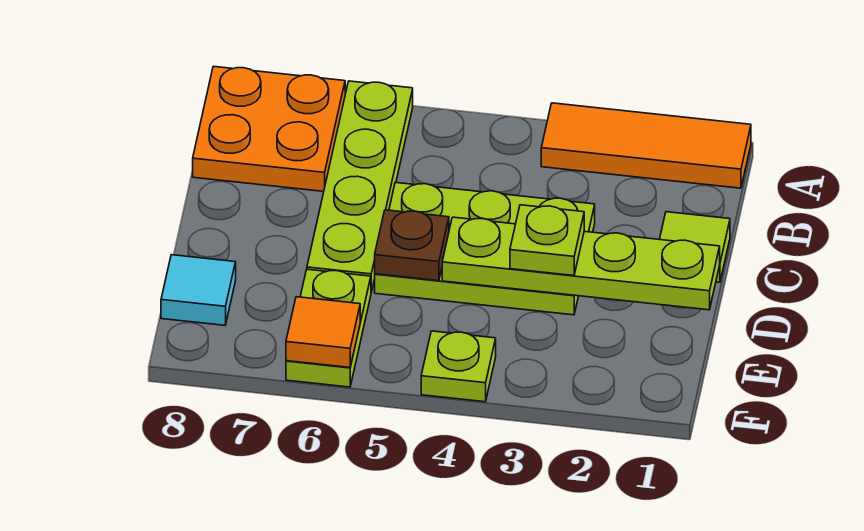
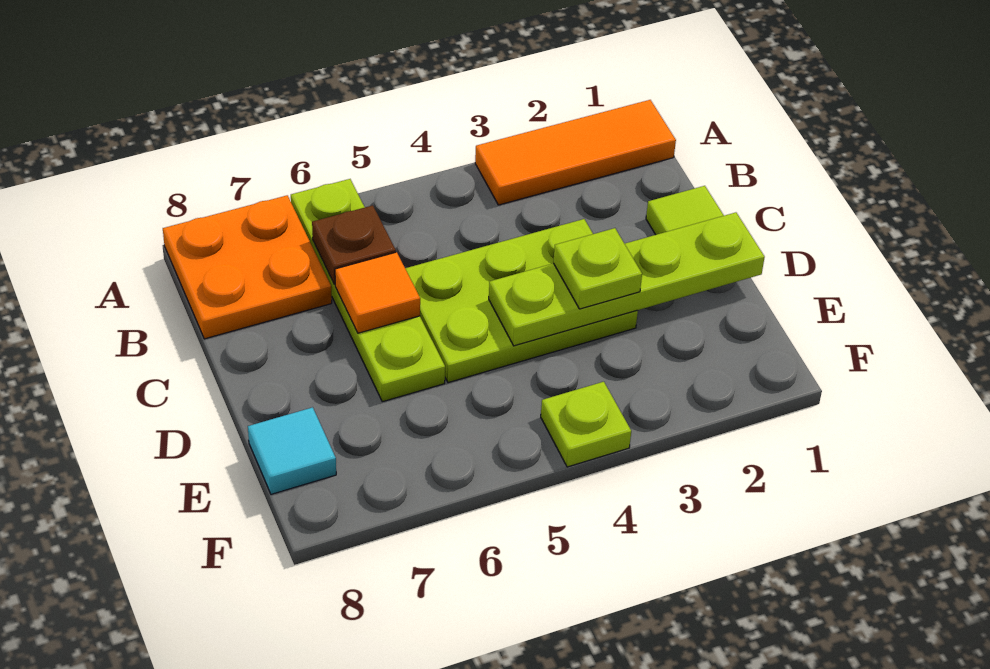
brown 1x1 plate [375,210,449,281] -> brown 1x1 plate moved to [312,205,396,284]
lime 1x2 plate [286,269,371,387] -> none
orange 1x1 tile [286,297,360,367] -> orange 1x1 tile moved to [335,252,420,333]

